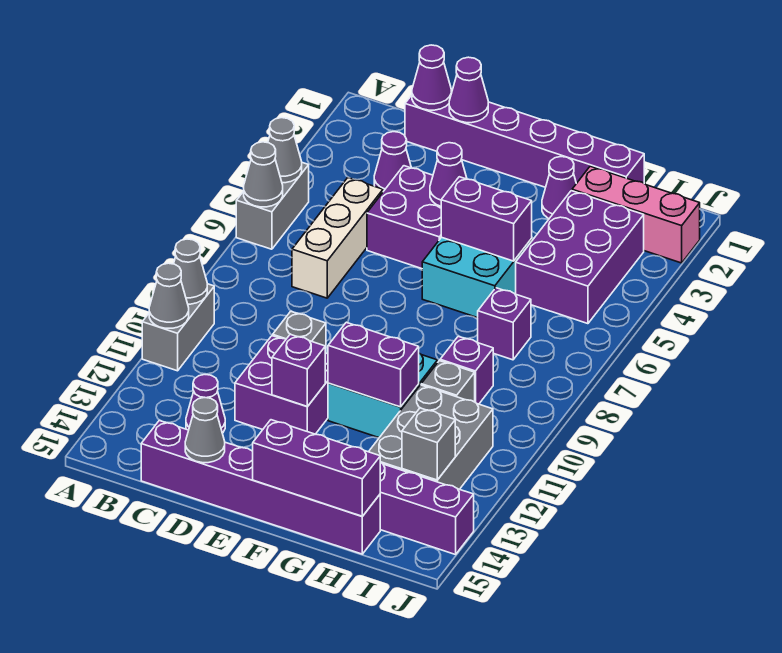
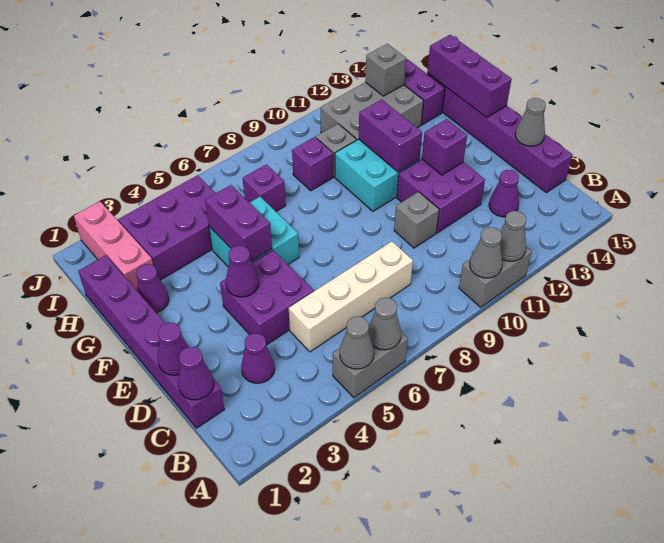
white 1x3 brick [292,178,383,298] -> white 1x4 brick [289,241,413,352]

